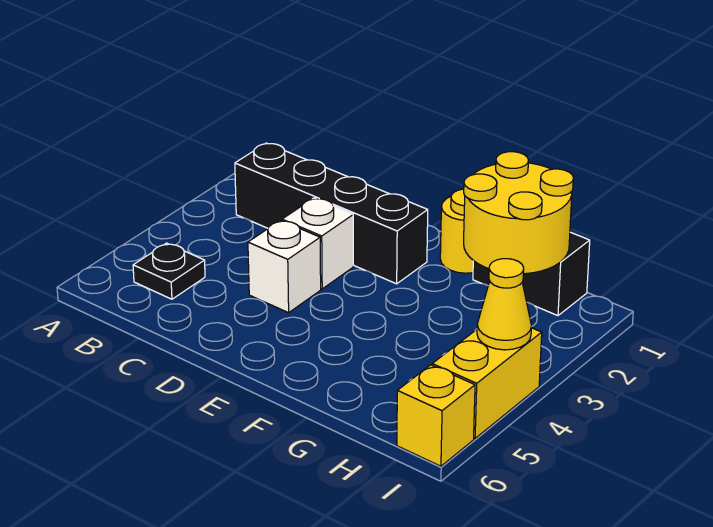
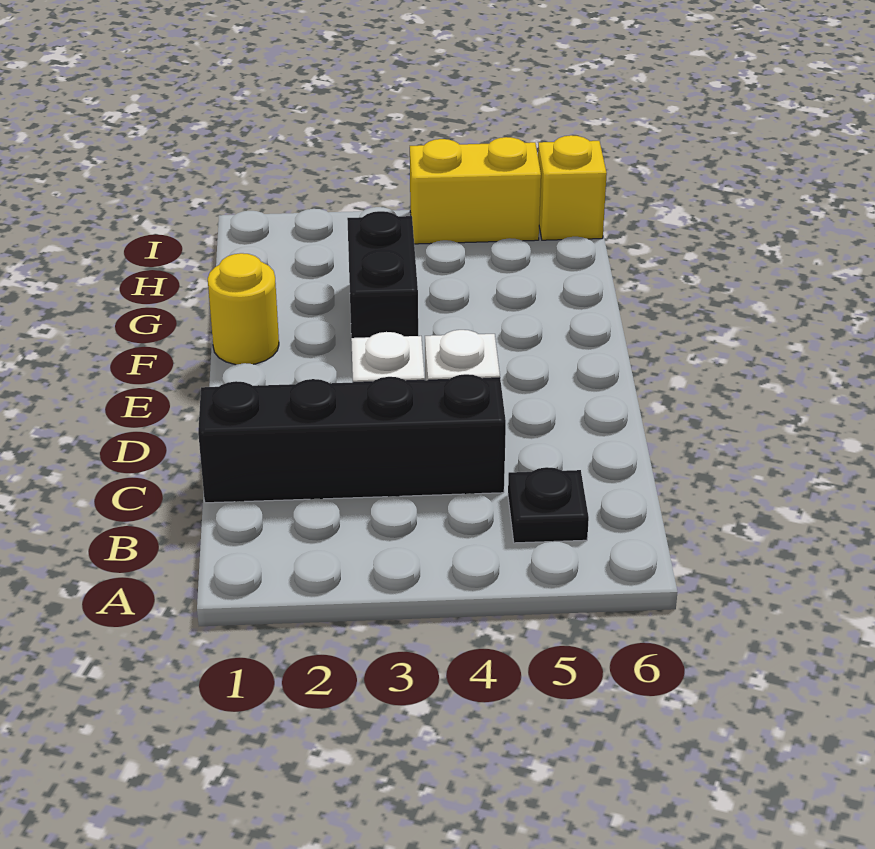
black 1x4 brick [235,143,428,284] -> black 1x4 brick turned to [198,374,506,503]
black 1x2 brick [473,232,590,316] -> black 1x2 brick moved to [347,211,418,343]
yellow 2x2 round brick [464,152,573,274] -> none
yellow 1x1 cone [477,259,531,350] -> none

